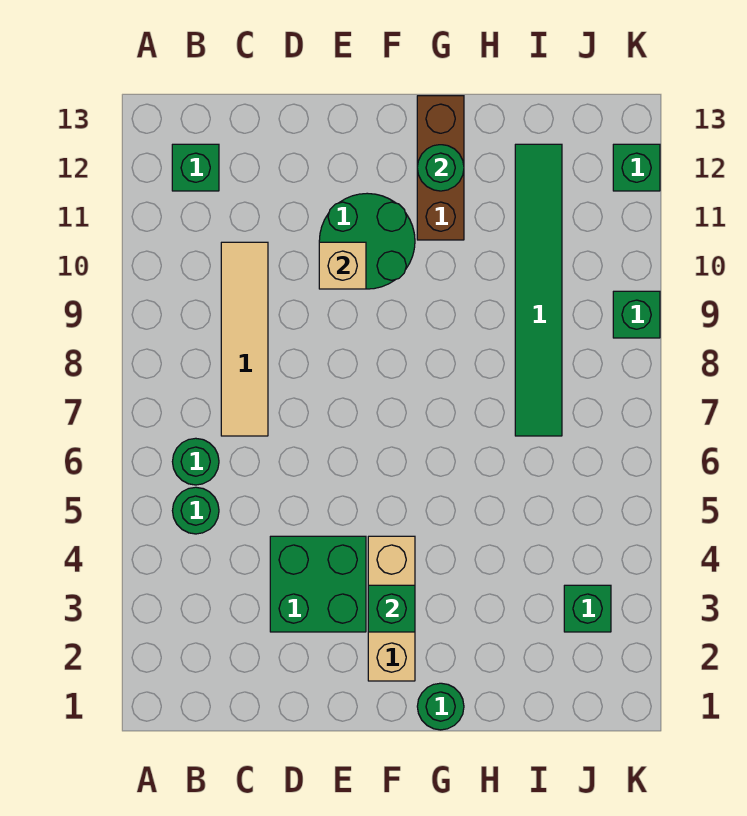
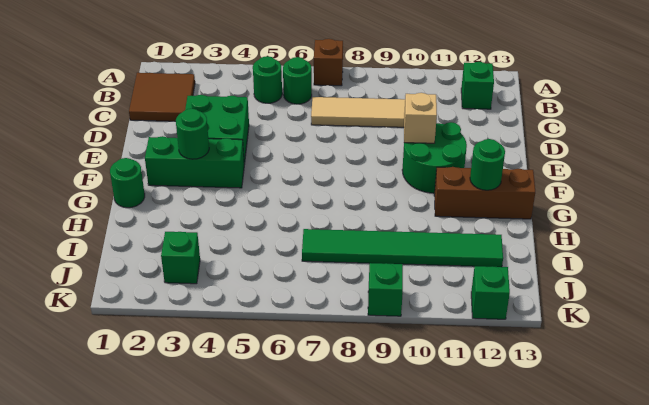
none -> brown 1x1 brick [314,39,343,86]
none -> brown 2x2 tile [129,73,195,121]
tan 1x3 brick [368,536,415,681] -> green 1x3 brick [145,136,244,188]
green 1x1 brick [368,585,415,632] -> green 1x1 round brick [176,109,209,159]

